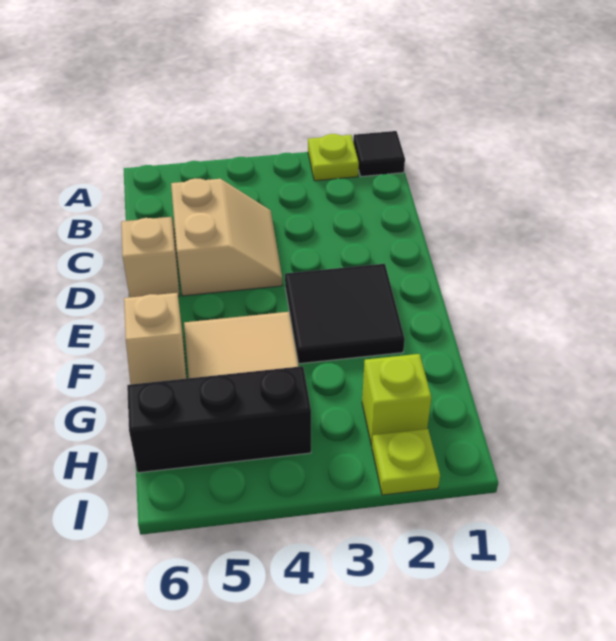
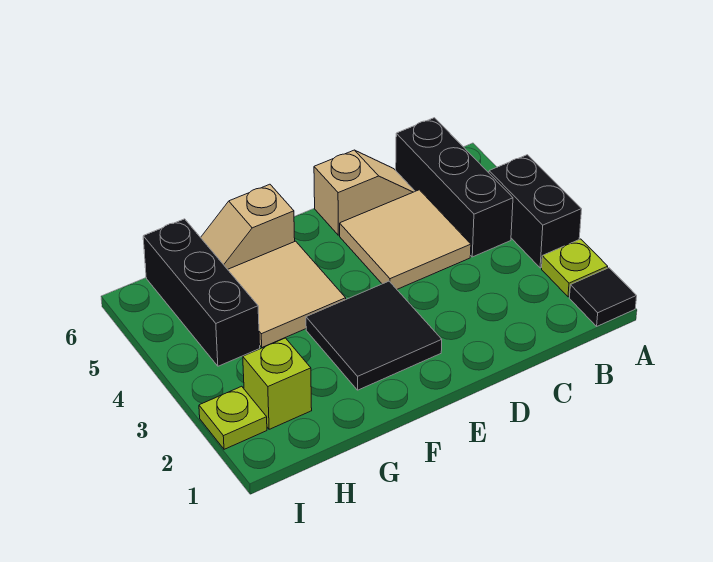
none -> black 1x2 brick [489,155,582,268]
none -> black 1x3 brick [396,118,513,257]
tan 2x2 slope [171,178,283,296] -> tan 2x2 tile [340,190,471,289]

